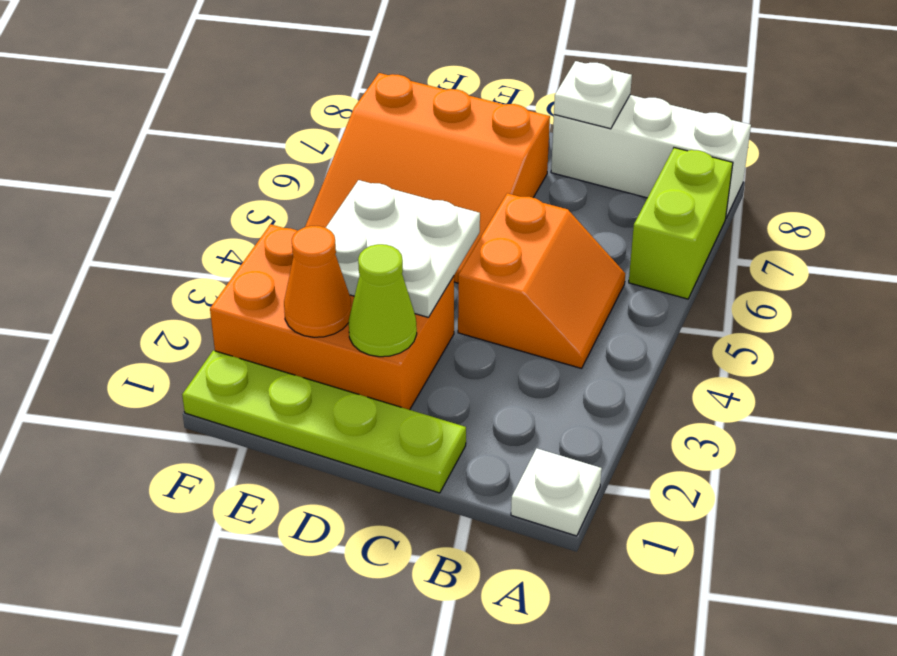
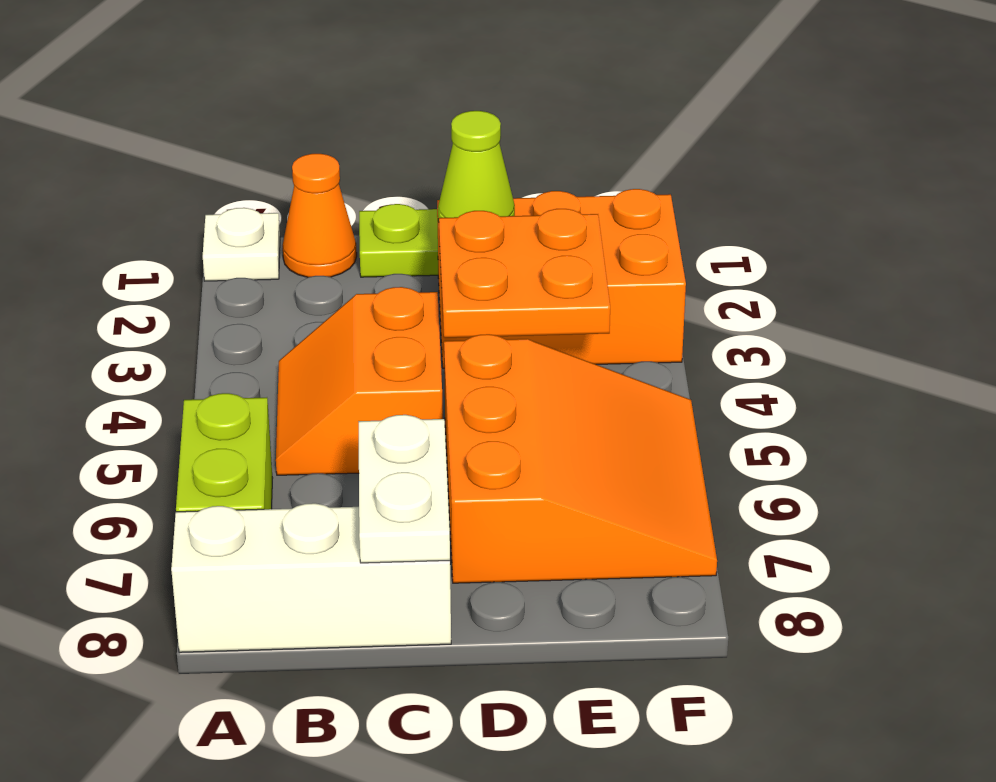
white 1x1 plate [554,61,632,129] -> white 1x2 plate [358,415,450,563]
white 2x2 plate [326,180,480,318] -> orange 2x2 plate [439,209,610,338]
orange 3x3 slope [305,73,550,283] -> orange 3x3 slope turned to [444,334,717,583]
orange 1x1 cone [284,226,351,337] -> orange 1x1 cone moved to [283,154,357,277]

